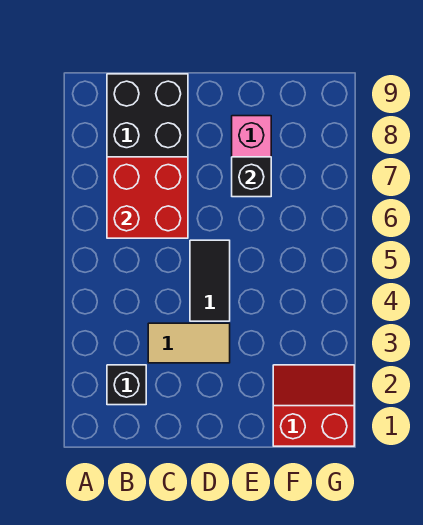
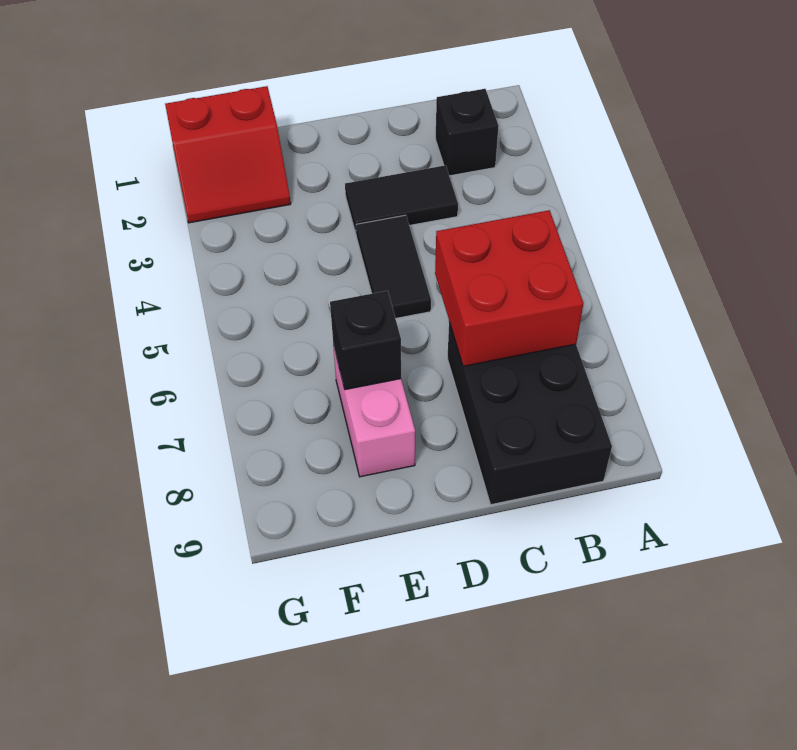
tan 1x2 tile [148,323,230,363] -> black 1x2 tile [345,165,458,234]

